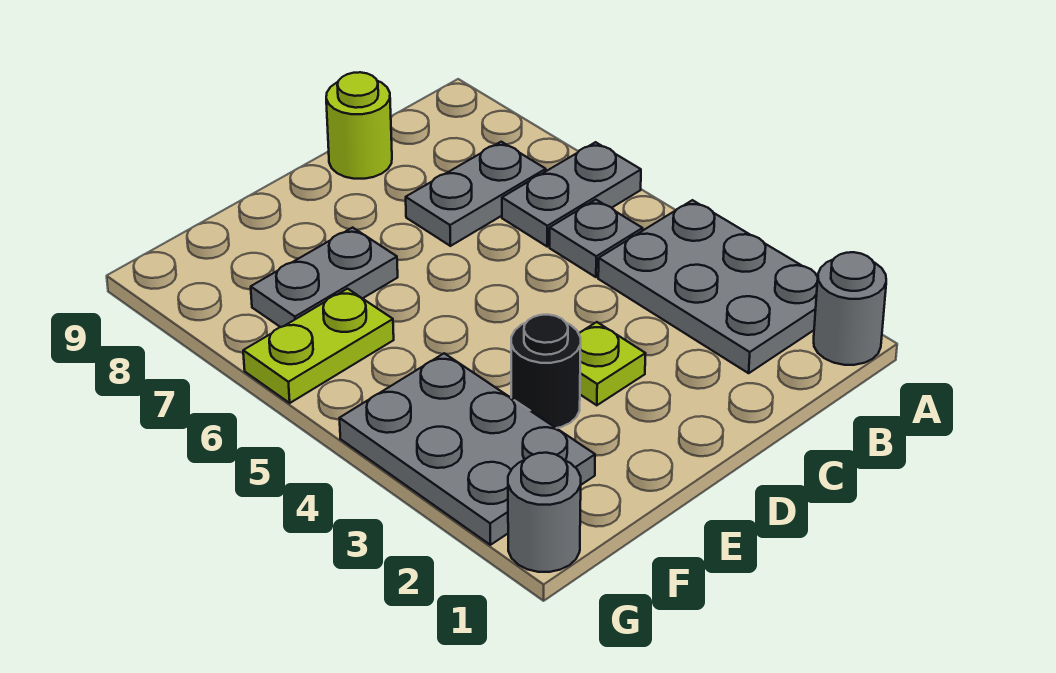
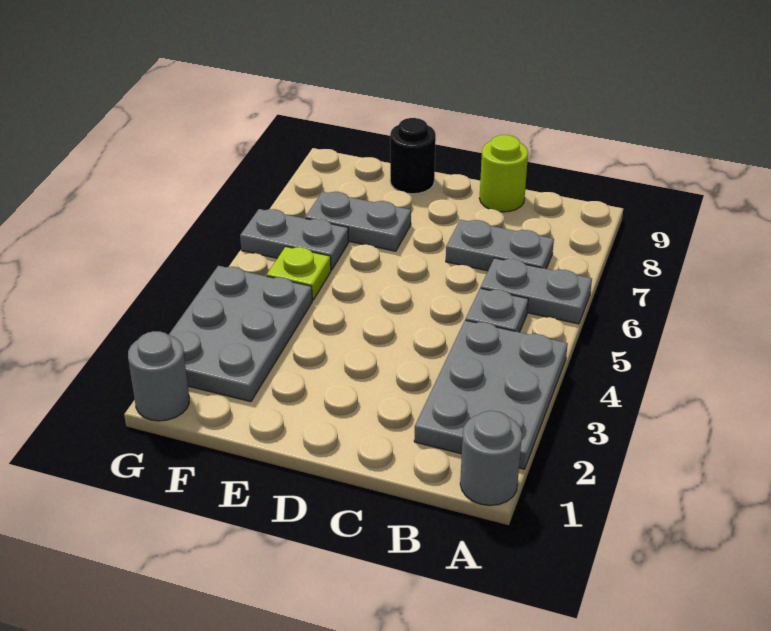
lime 1x1 plate [579,322,646,405] -> lime 1x1 plate moved to [267,247,331,300]
black 1x1 round brick [511,315,581,428] -> black 1x1 round brick moved to [390,118,436,194]
lime 1x2 plate [243,289,394,403] -> grey 1x2 plate [240,209,349,270]

